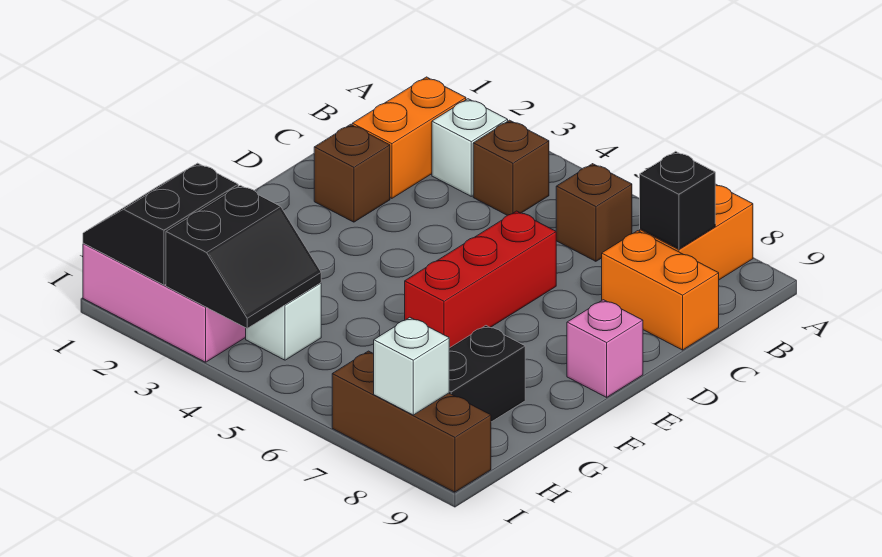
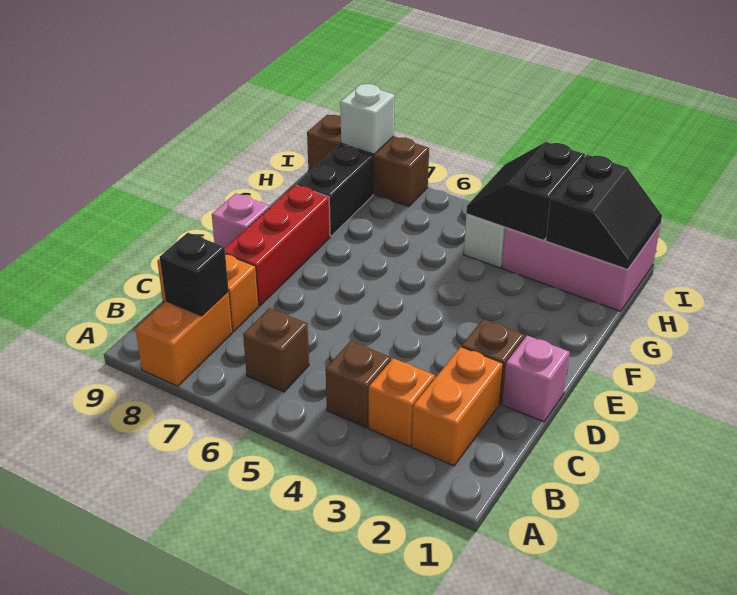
white 1x1 brick [432,99,508,196] -> orange 1x1 brick [369,358,435,446]
none -> pink 1x1 brick [502,336,569,422]
red 1x3 brick [405,211,556,348] -> red 1x3 brick moved to [225,185,330,306]

